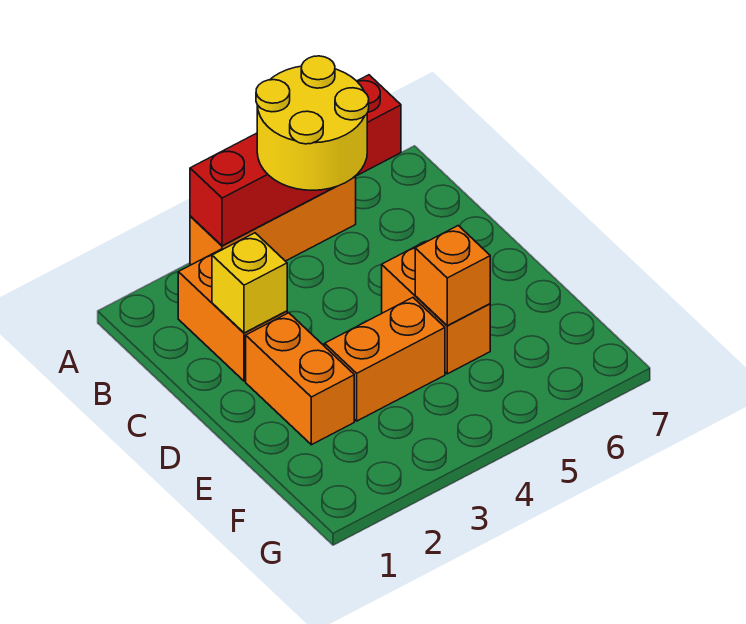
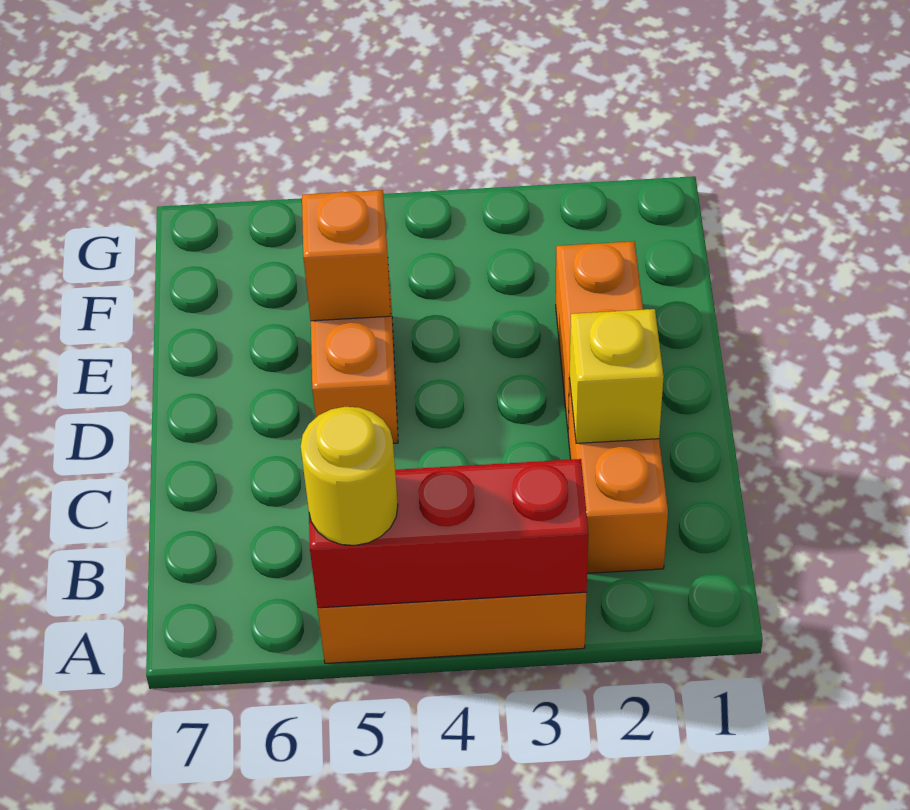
red 1x4 brick [190,75,401,246] -> red 1x3 brick [309,459,588,608]
yellow 2x2 round brick [256,56,369,190] -> yellow 1x1 round brick [301,407,398,545]
orange 1x2 brick [325,298,445,421] -> none

